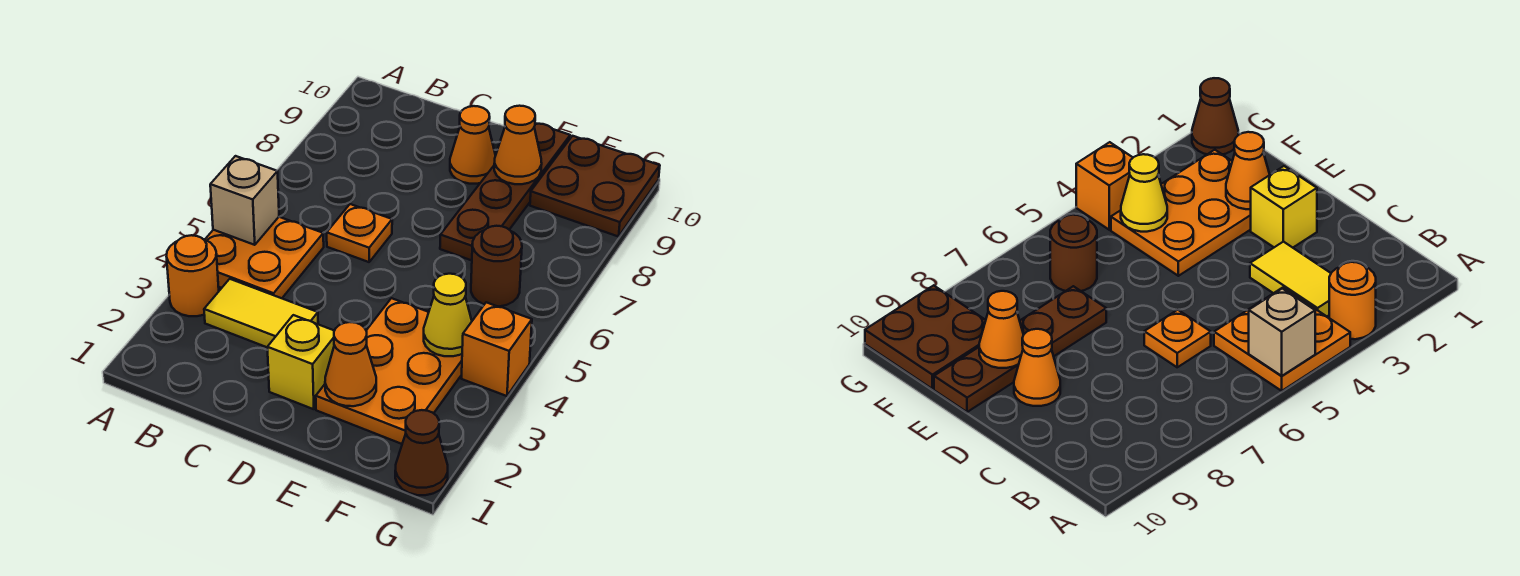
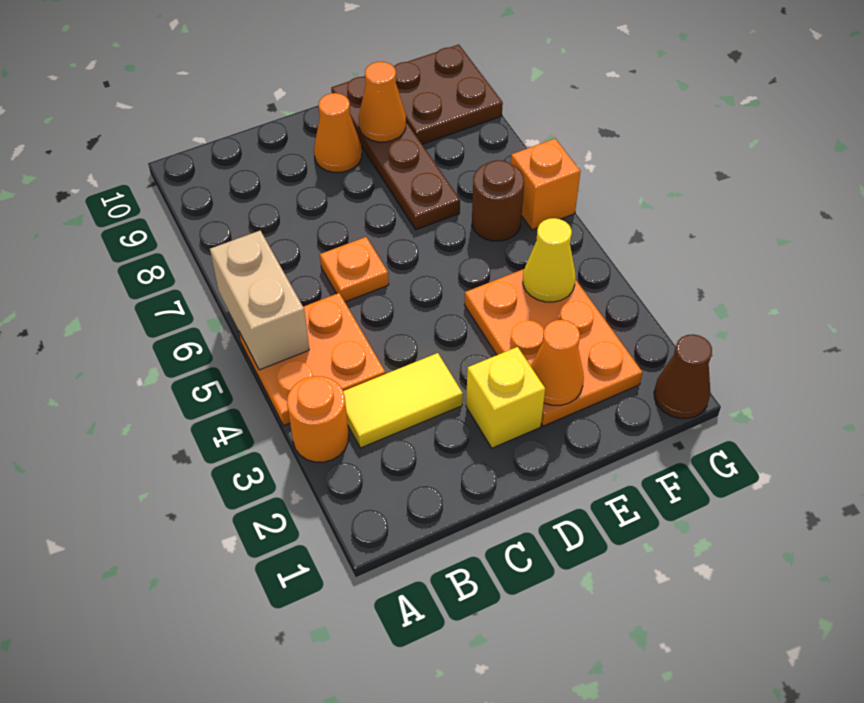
tan 1x1 brick [210,156,279,245] -> tan 1x2 brick [210,231,309,370]
orange 1x1 brick [461,302,532,396] -> orange 1x1 brick moved to [511,139,580,230]

